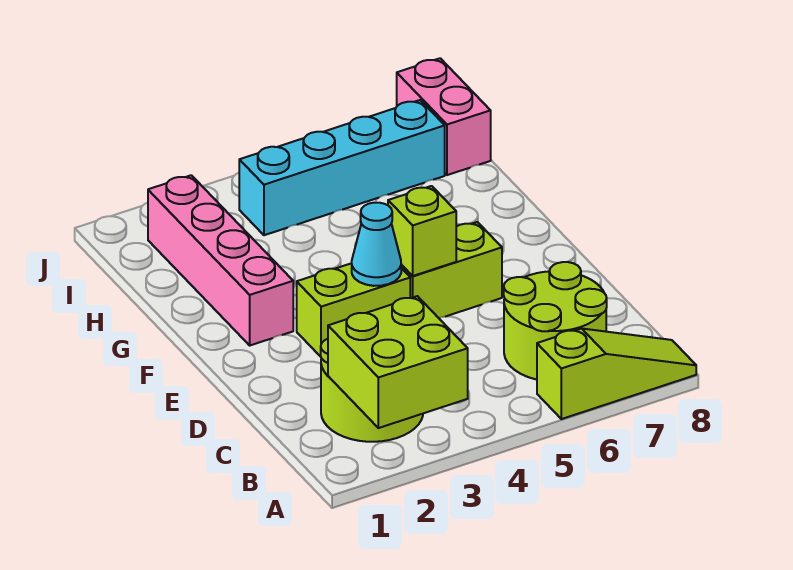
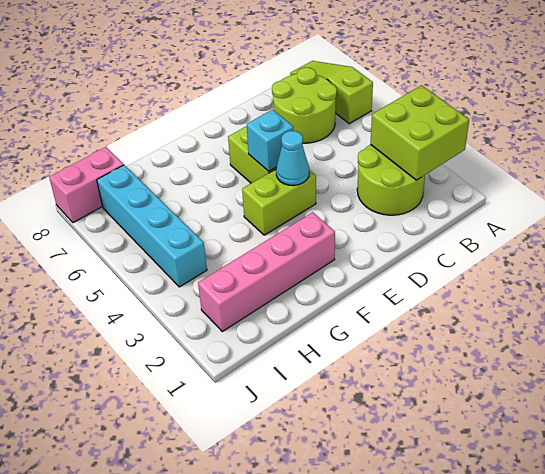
lime 1x2 brick [297,263,410,357] -> lime 1x2 brick turned to [242,169,316,235]
lime 1x1 brick [388,186,456,276] -> cyan 1x1 brick [247,110,294,171]

